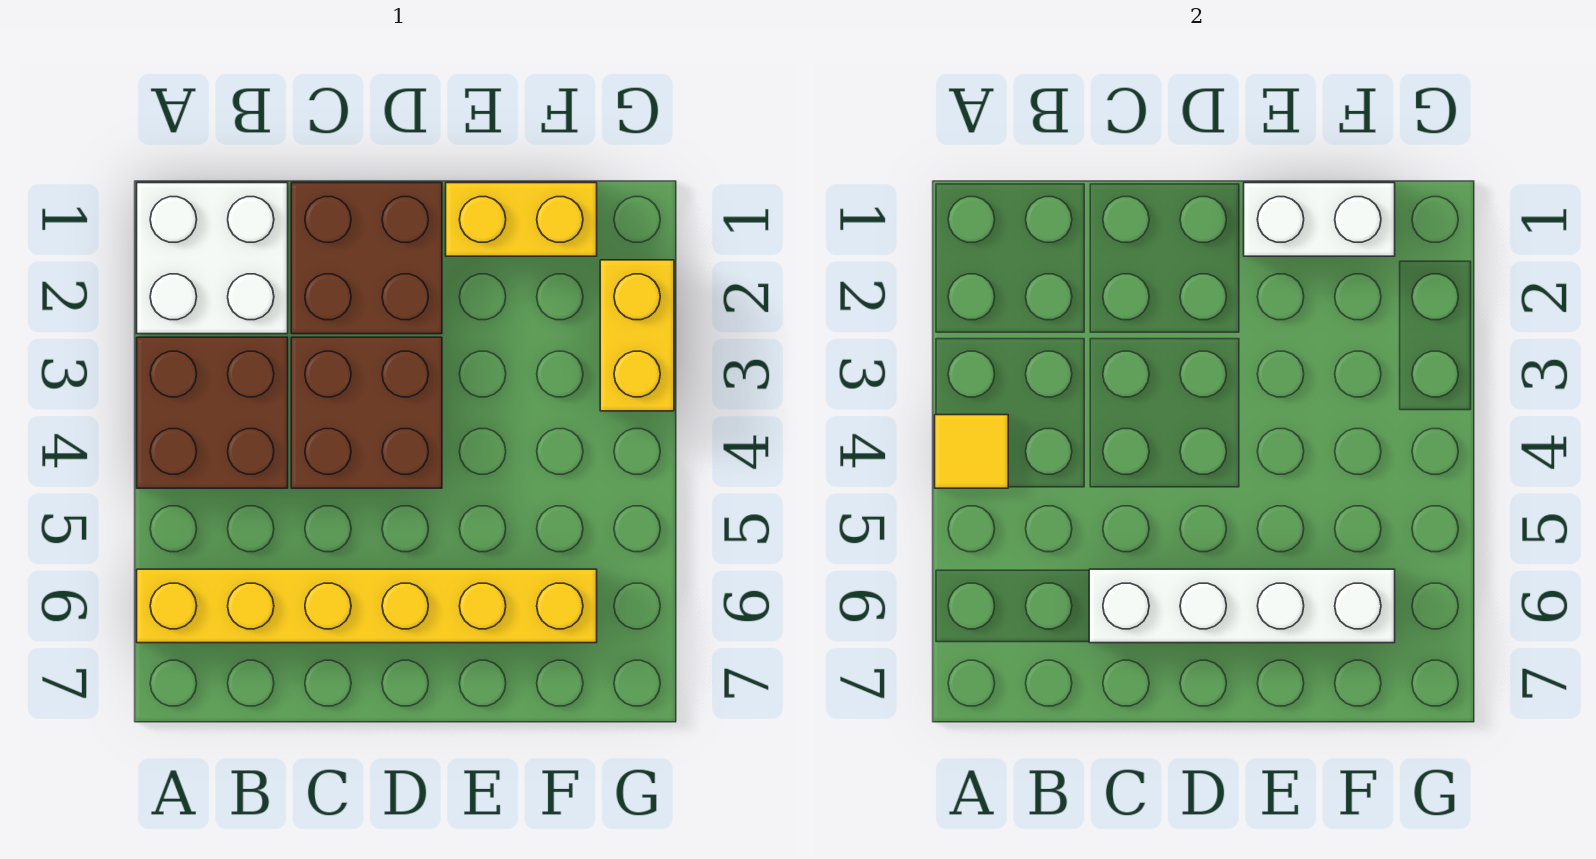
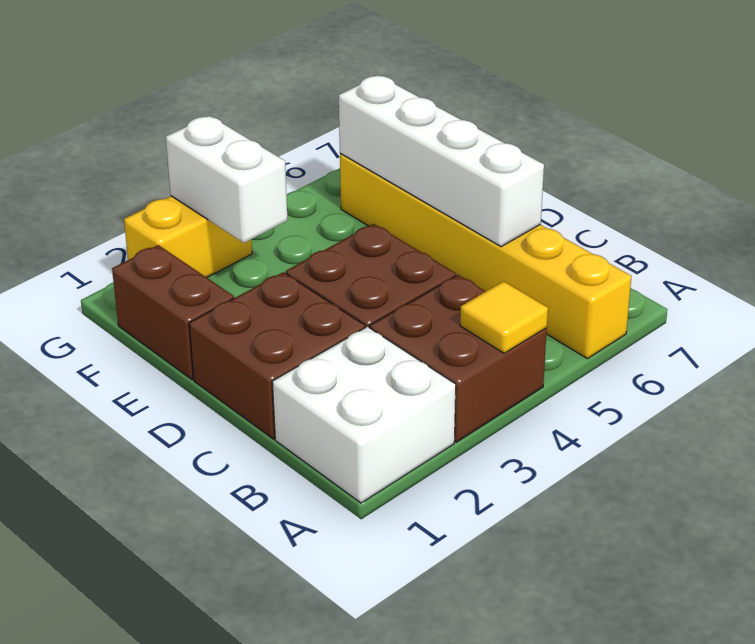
yellow 1x2 brick [446,183,597,256] -> brown 1x2 brick [112,245,234,380]
white 1x2 brick [1244,183,1395,256] -> white 1x2 brick moved to [166,116,288,243]

